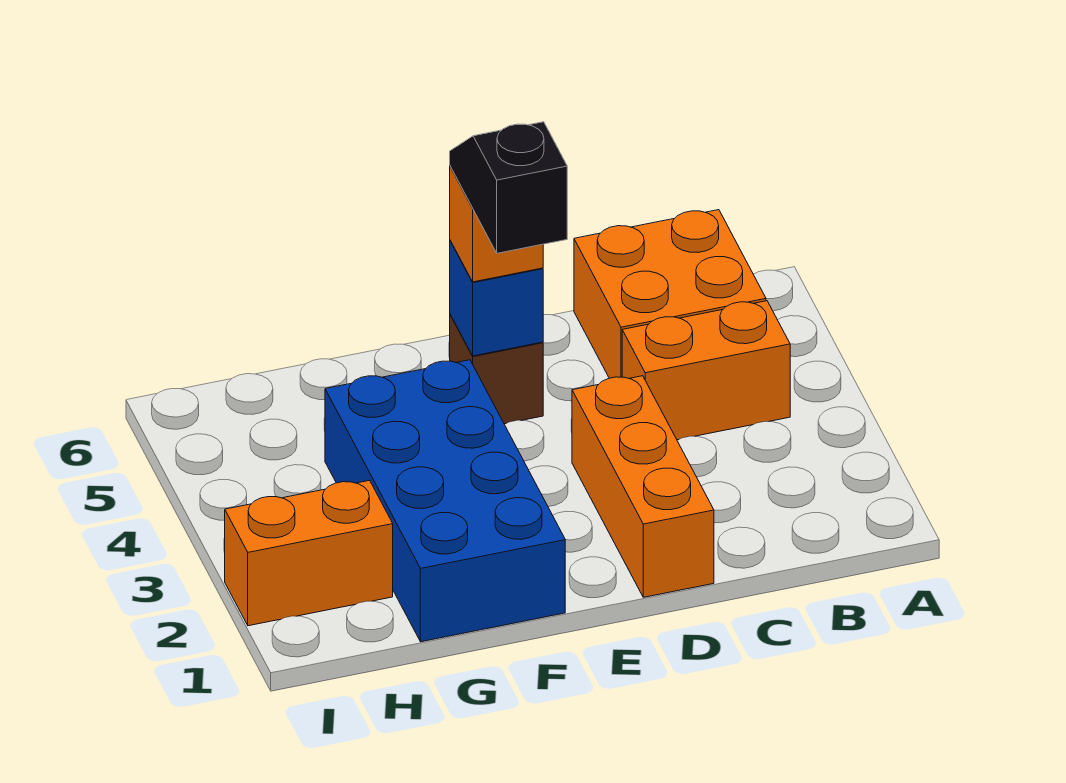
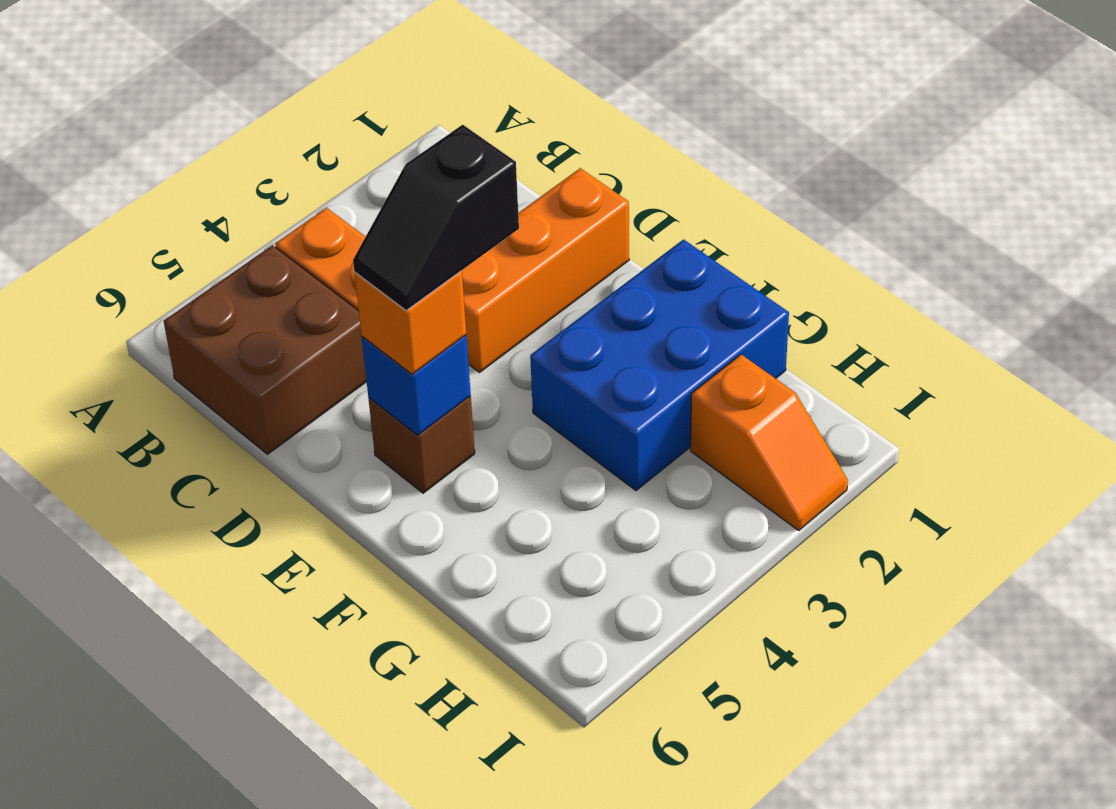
orange 2x2 brick [574,210,766,378] -> brown 2x2 brick [164,245,367,454]
blue 2x4 brick [325,360,565,642] -> blue 2x3 brick [530,240,789,491]
orange 1x2 brick [225,480,393,626] -> orange 1x2 slope [690,355,848,530]

